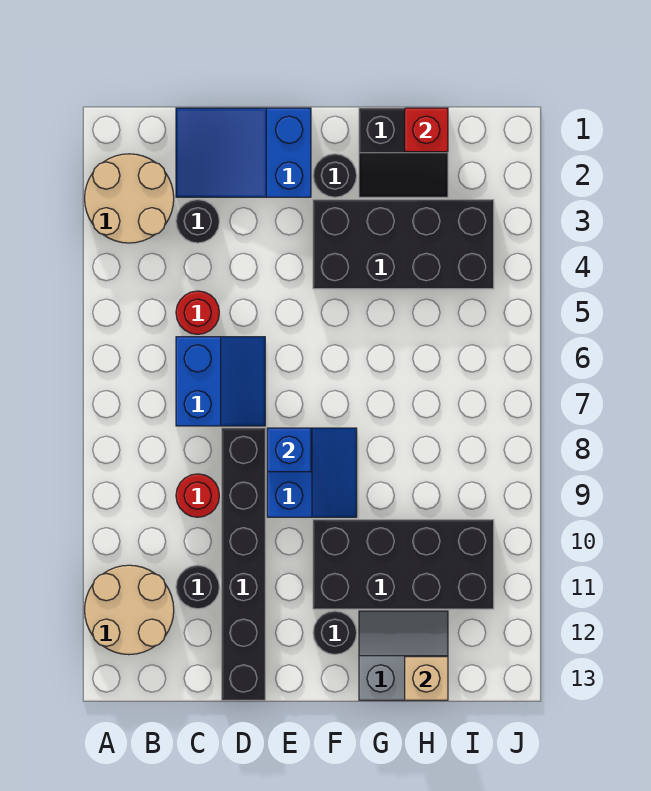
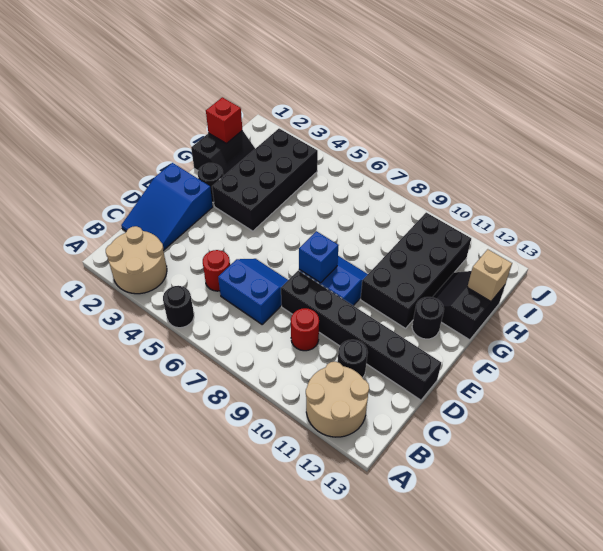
black 1x1 round brick [176,200,219,243] -> black 1x1 round brick moved to [163,286,194,328]
grey 2x2 slope [359,611,448,700] -> black 2x2 slope [433,271,505,340]

